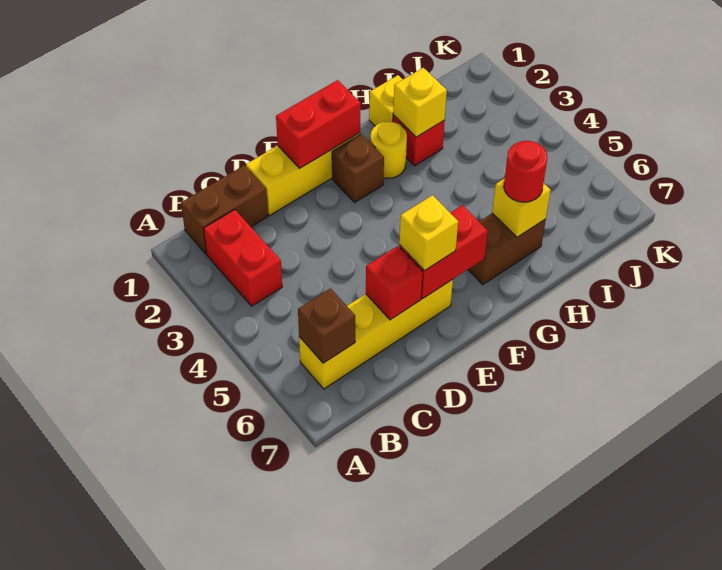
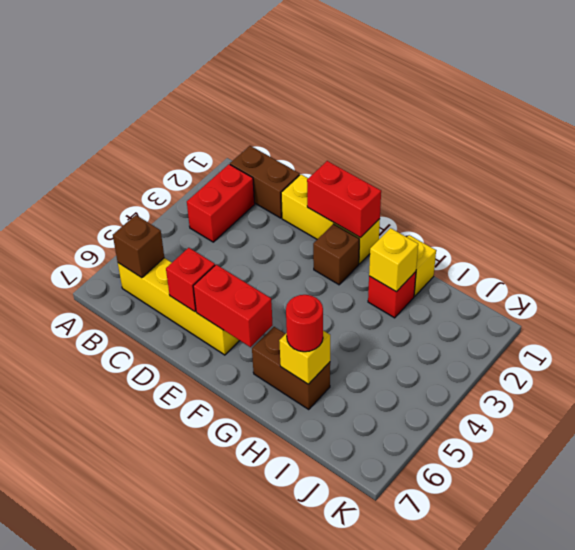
yellow 1x1 brick [399,195,458,271] -> none
yellow 1x1 round brick [370,122,407,178] -> none

